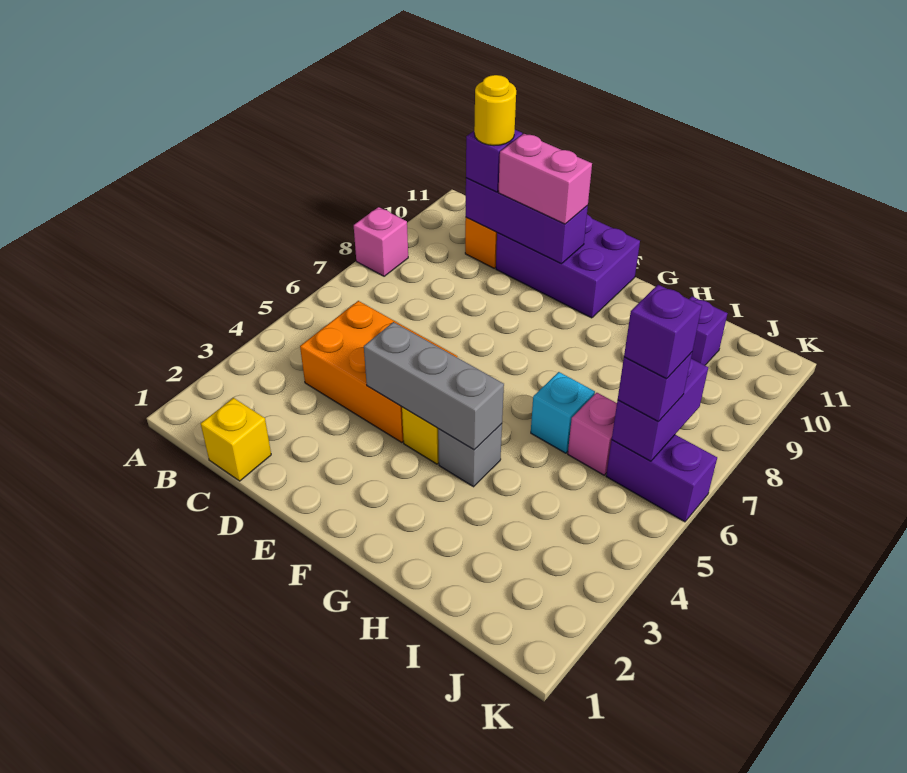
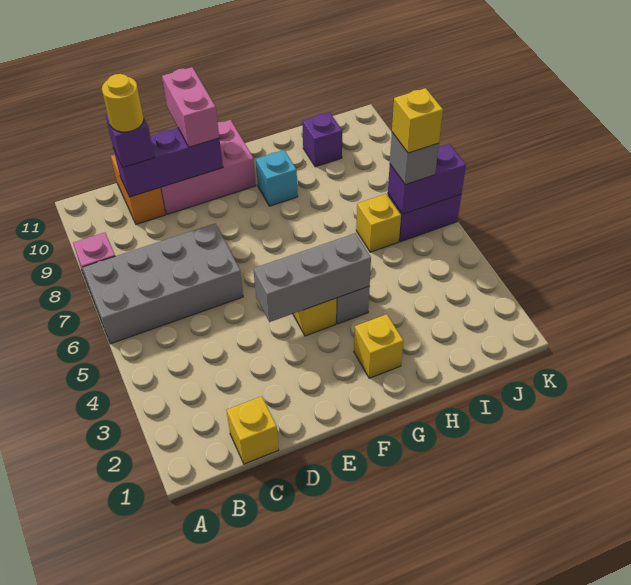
none -> grey 2x4 brick [82,223,243,344]
orange 2x3 brick [300,301,457,443] -> none
purple 2x3 brick [496,215,640,318] -> pink 2x3 brick [160,120,256,214]
pink 1x2 brick [498,134,592,224] -> pink 1x2 brick turned to [162,67,219,147]
none -> yellow 1x1 brick [354,314,403,378]
cyan 1x1 brick [531,372,595,453] -> cyan 1x1 brick moved to [256,150,298,206]
pink 1x1 brick [568,393,617,475] -> yellow 1x1 brick [356,194,401,252]
purple 1x2 brick [612,359,708,461] -> purple 1x2 brick turned to [388,144,466,214]
purple 1x1 brick [618,352,692,422] -> grey 1x1 brick [390,132,439,185]
purple 1x1 brick [624,285,702,379] -> yellow 1x1 brick [392,88,443,153]

